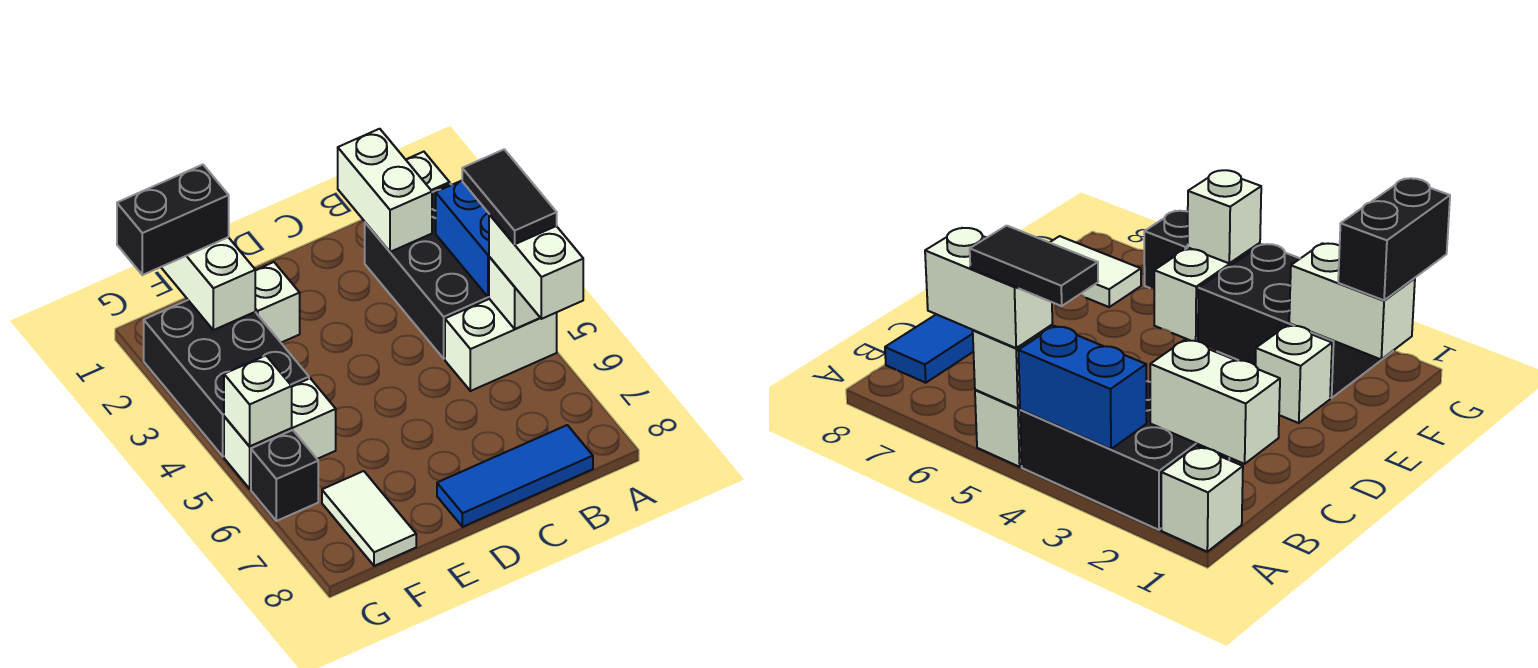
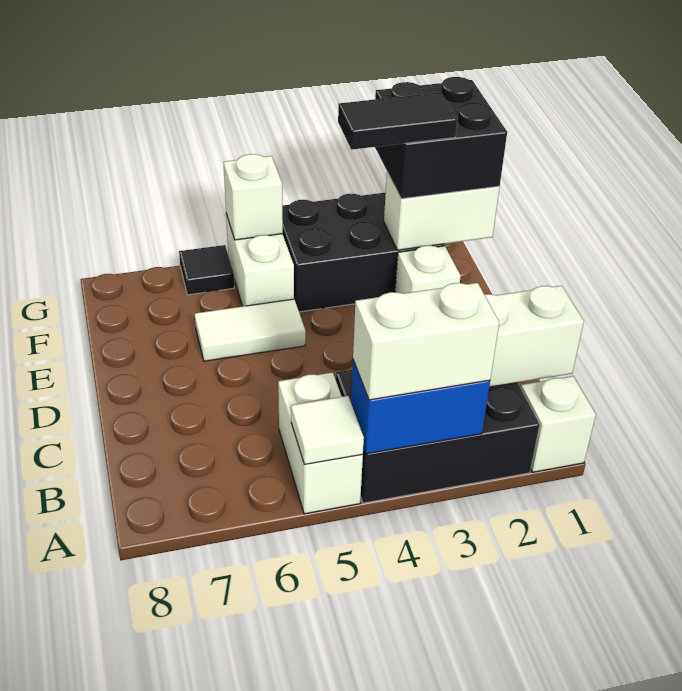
black 1x2 tile [462,149,557,244] -> black 1x2 tile moved to [338,92,457,150]
white 1x1 brick [489,257,540,329] -> white 1x1 tile [291,396,364,464]
white 1x2 brick [489,215,583,319] -> white 1x2 brick moved to [353,283,499,400]
blue 1x3 tile [437,425,593,527] -> none
black 1x2 brick [117,165,229,275] -> black 2x2 brick [375,77,507,199]
white 1x2 tile [322,471,416,566] -> white 1x2 tile moved to [195,299,306,361]
black 1x1 brick [251,430,318,521] -> black 1x1 tile [179,245,234,295]

